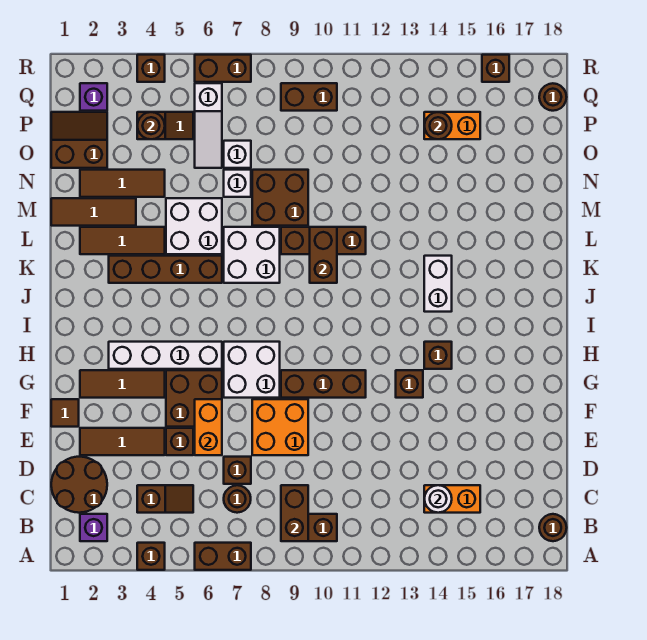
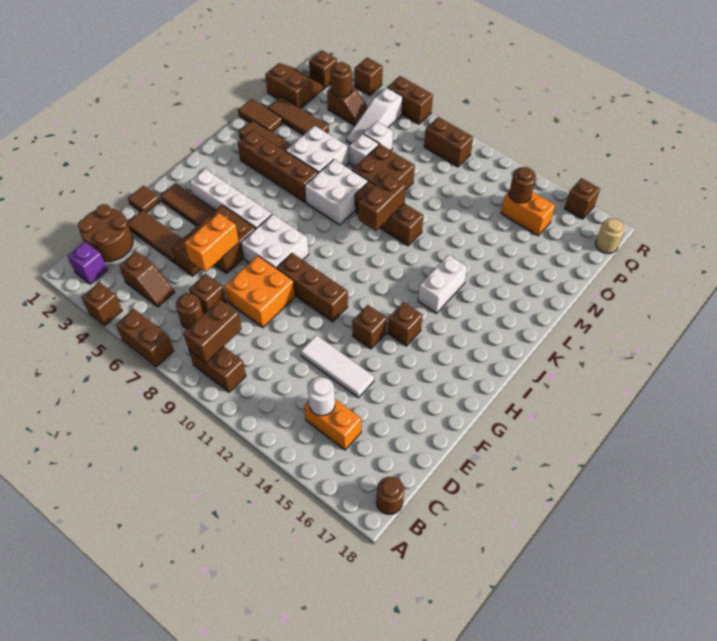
none -> white 1x3 tile [300,335,374,398]
brown 1x3 tile [51,198,136,226] -> brown 1x2 tile [238,99,283,132]
purple 1x1 brick [80,83,107,111] -> brown 1x1 brick [309,51,337,88]
brown 1x1 round brick [539,83,567,111] -> tan 1x1 round brick [596,218,625,253]

